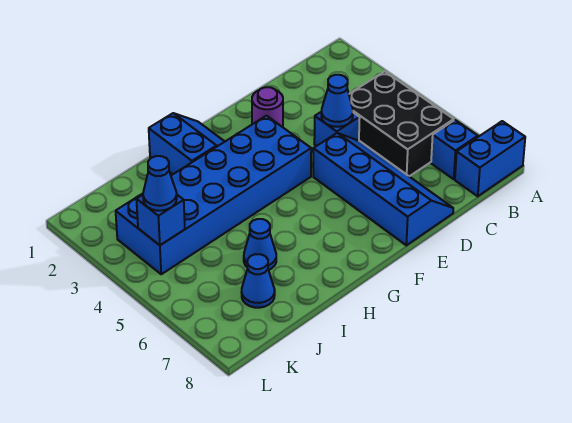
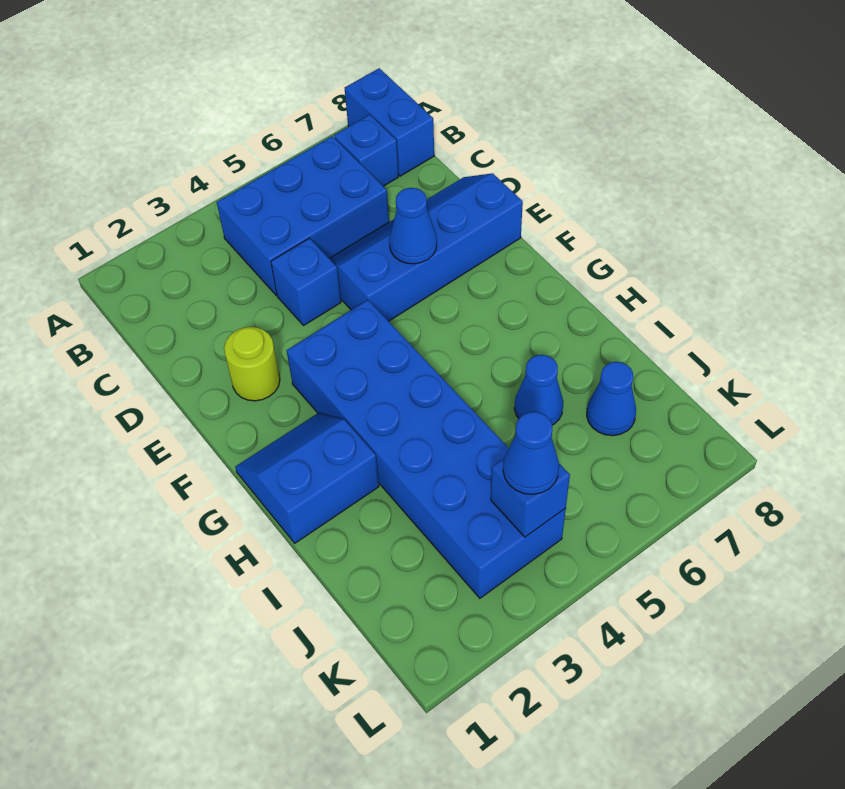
black 2x3 brick [349,71,454,176] -> blue 2x3 brick [217,136,389,295]
blue 1x1 cone [321,75,353,127] -> blue 1x1 cone moved to [389,188,437,264]
purple 1x1 round brick [252,87,283,127] -> lime 1x1 round brick [224,327,280,401]

